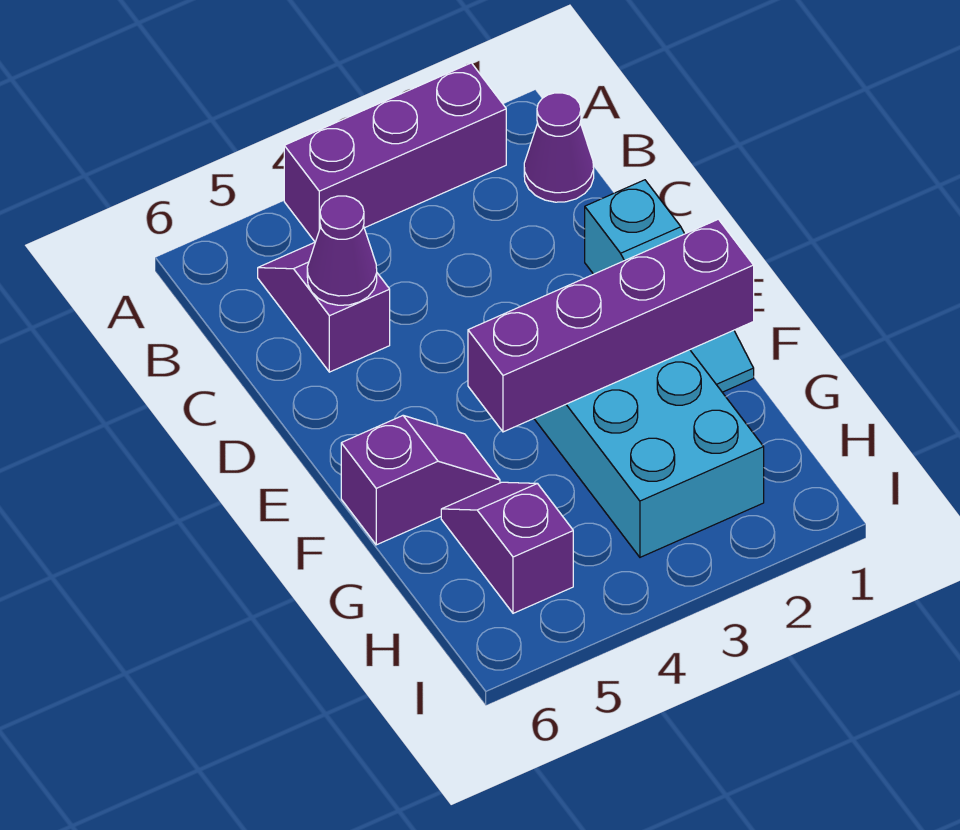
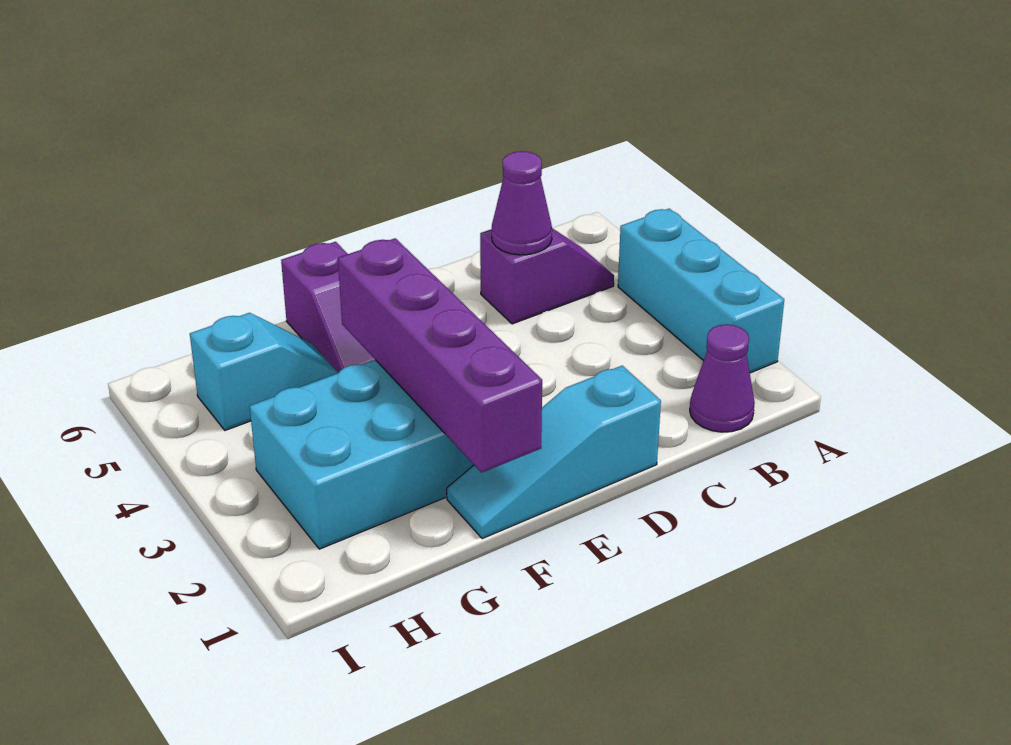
purple 1x3 brick [284,63,506,242] -> cyan 1x3 brick [618,209,784,373]
purple 1x2 slope [441,482,573,613] -> cyan 1x2 slope [190,313,338,430]

